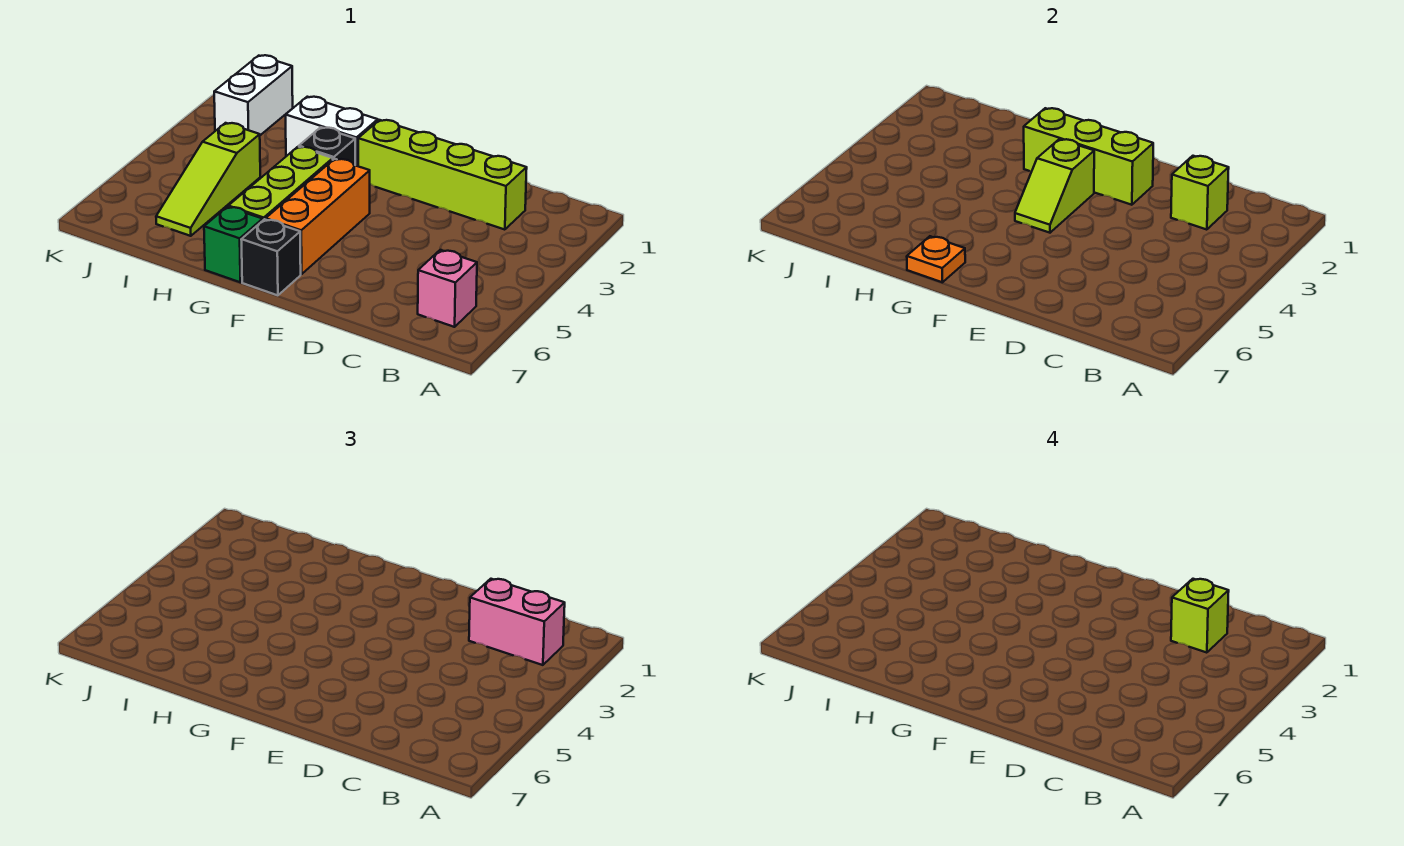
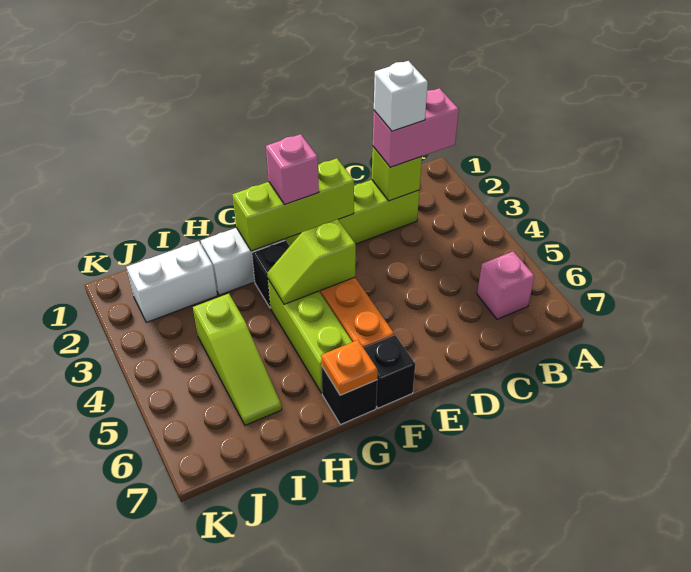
lime 1x1 brick [1171,579,1229,653] -> white 1x1 brick [374,61,428,131]
none -> pink 1x1 brick [266,134,319,205]
lime 1x2 slope [1015,139,1094,233] -> lime 1x2 slope turned to [267,219,356,304]
green 1x1 brick [204,207,263,282] -> black 1x1 brick [321,366,377,425]
white 1x2 brick [214,55,293,135] -> white 1x2 brick turned to [127,241,217,322]

